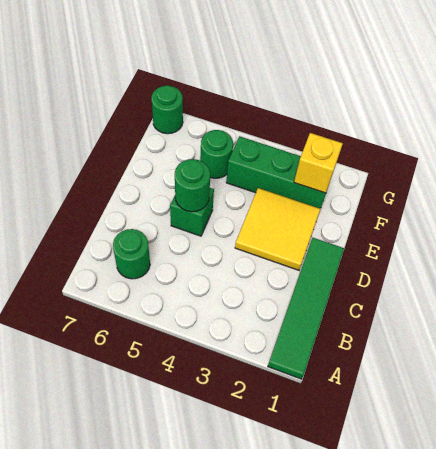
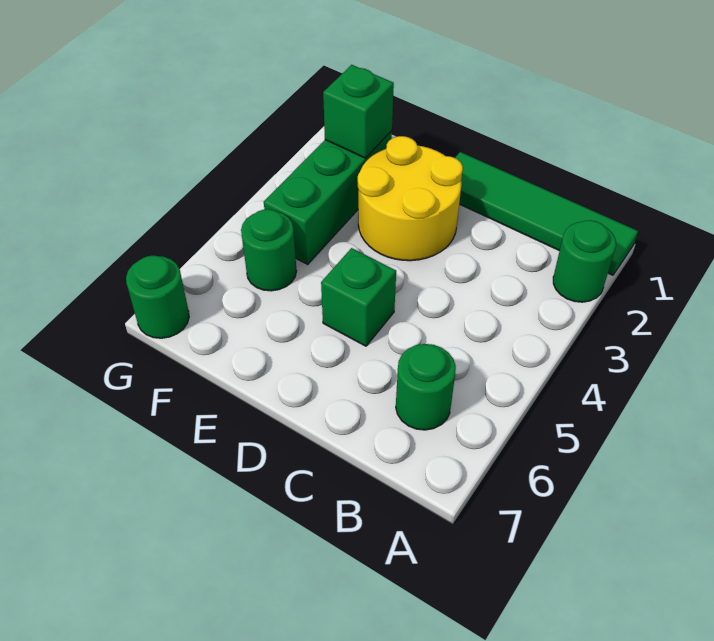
yellow 2x2 tile [235,188,320,270] -> yellow 2x2 round brick [358,136,463,261]
green 1x1 round brick [175,159,210,212] -> green 1x1 round brick moved to [553,220,616,302]
yellow 1x1 brick [294,133,343,193] -> green 1x1 brick [323,65,394,158]

